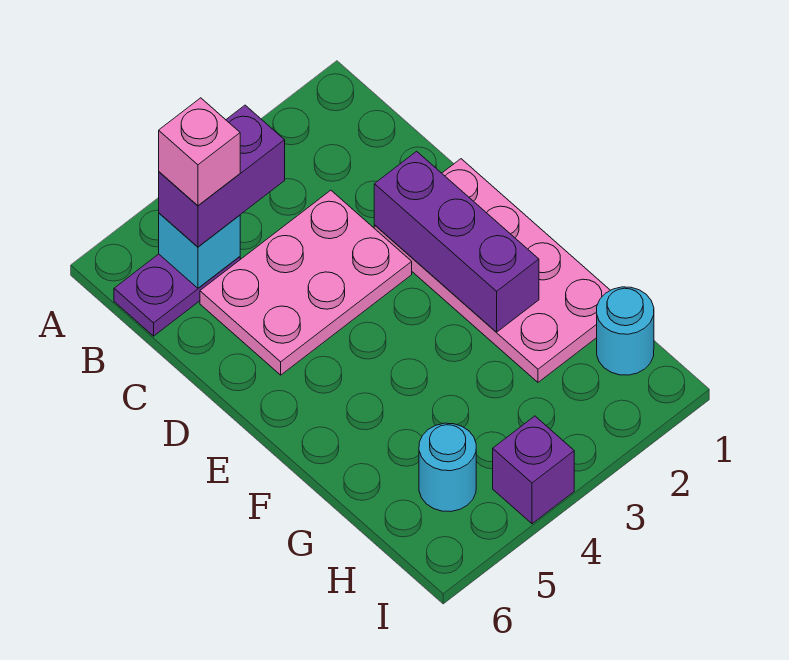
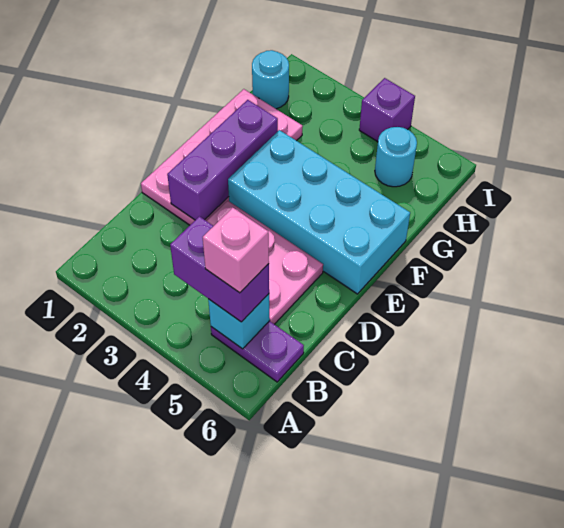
none -> cyan 2x4 brick [228,130,410,294]

